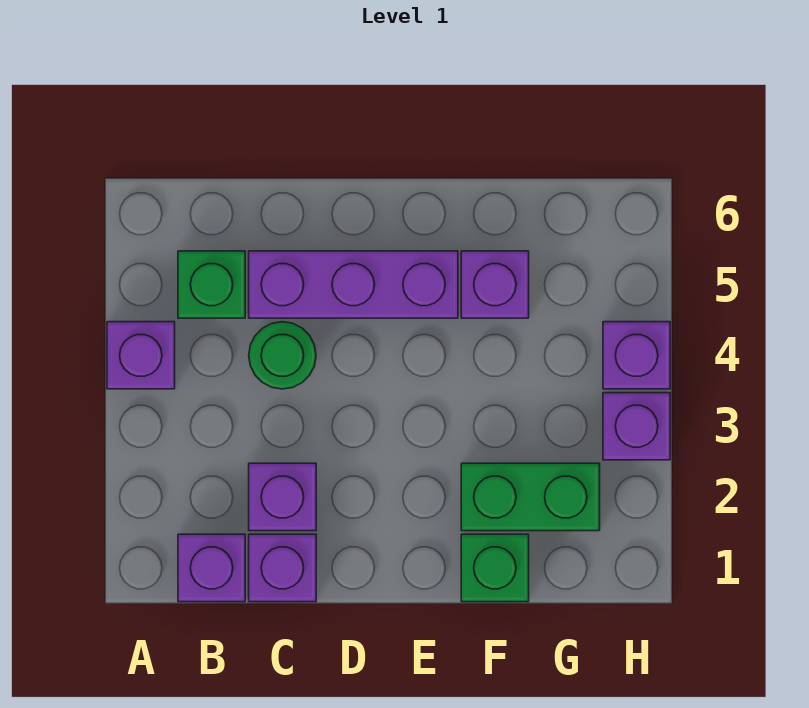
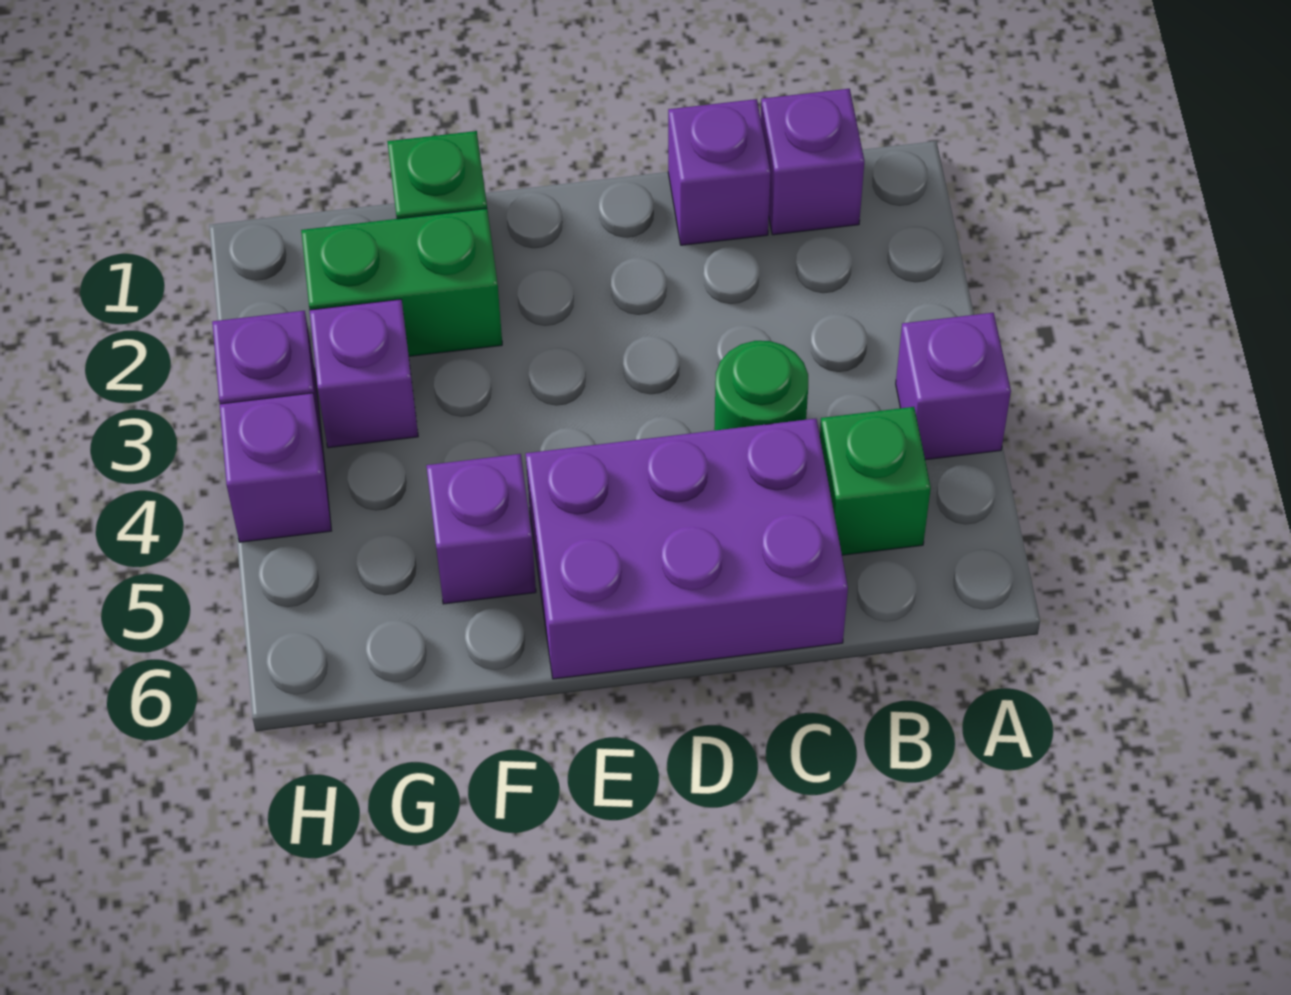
purple 1x1 brick [249,463,316,531] -> purple 1x1 brick moved to [309,299,418,448]
purple 1x3 brick [249,251,458,318] -> purple 2x3 brick [526,419,848,679]

